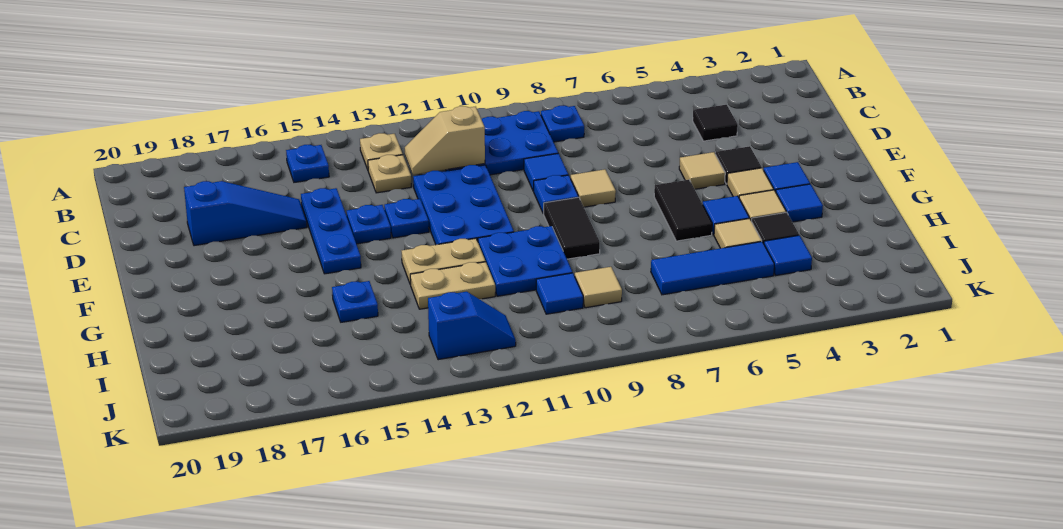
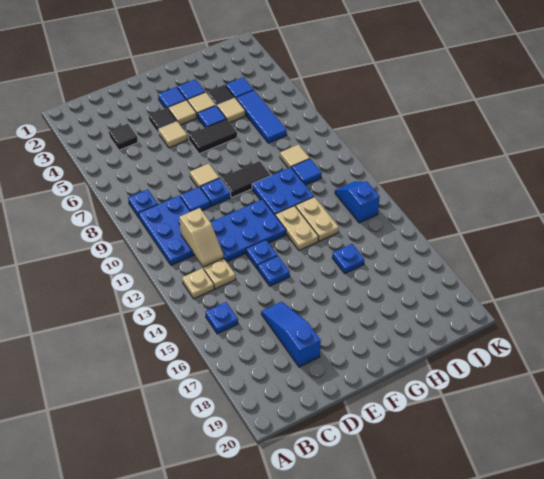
blue 1x3 plate [301,188,361,274] -> none

